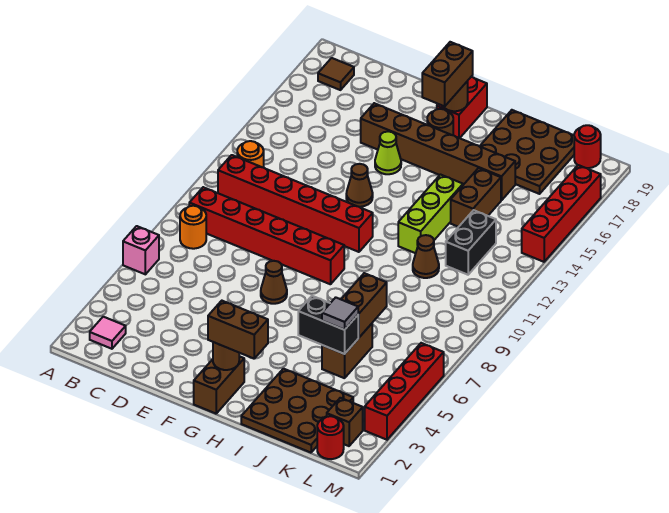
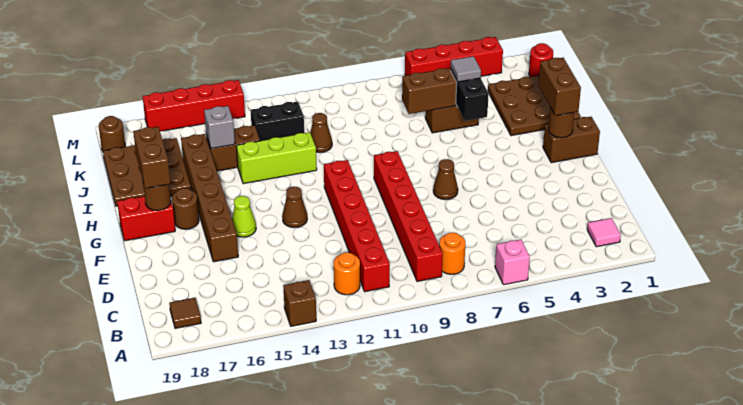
brown 1x2 brick [422,42,473,106] -> brown 1x2 brick turned to [133,127,171,188]
none -> grey 1x1 brick [204,106,235,149]
brown 1x1 brick [327,398,363,446] -> brown 1x1 brick moved to [283,280,316,326]
red 1x1 round brick [574,125,601,168] -> brown 1x1 round brick [99,116,125,151]

